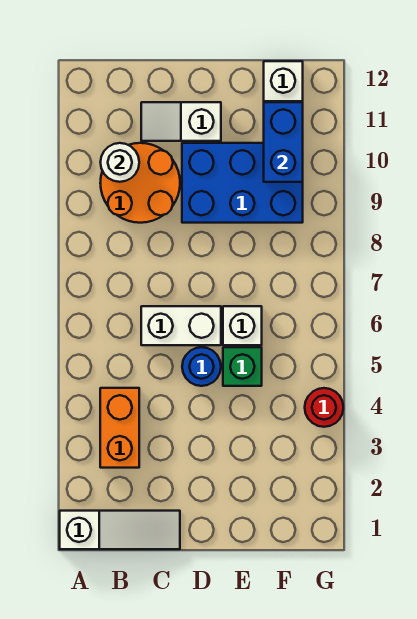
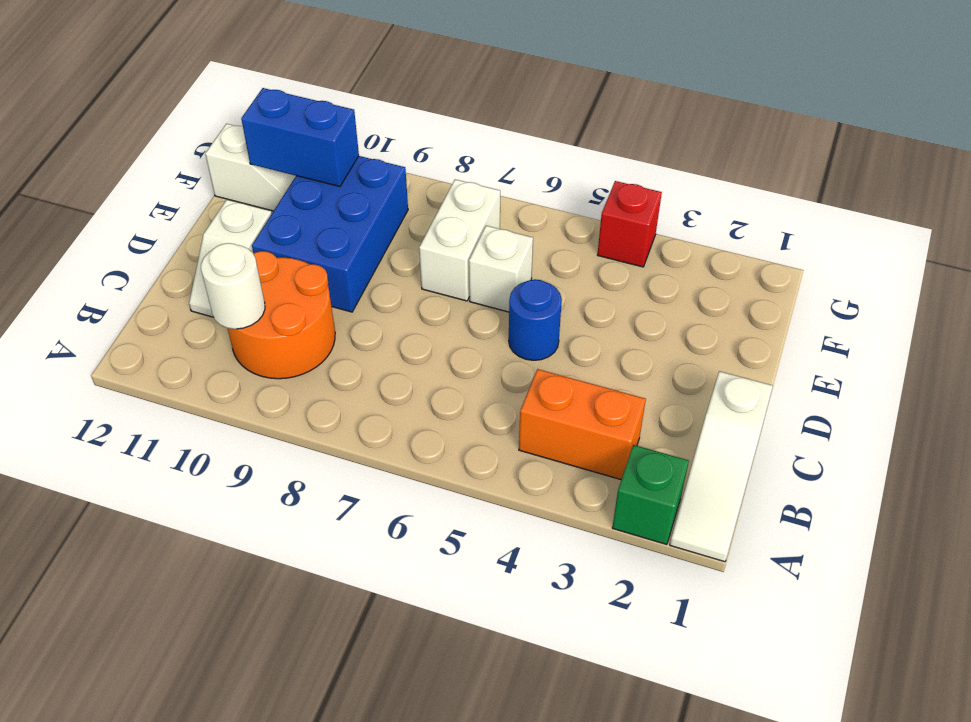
white 1x3 slope [60,511,180,549] -> white 1x3 slope turned to [670,371,773,562]
white 1x2 brick [141,306,221,345] -> white 1x2 brick moved to [419,179,500,301]
green 1x1 brick [223,347,262,386] -> green 1x1 brick moved to [612,445,689,545]
red 1x1 round brick [305,388,343,427] -> red 1x1 brick [598,181,662,267]

